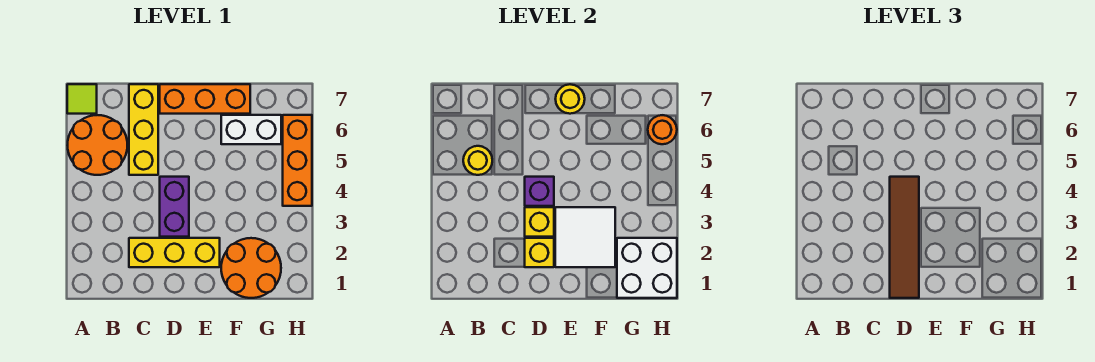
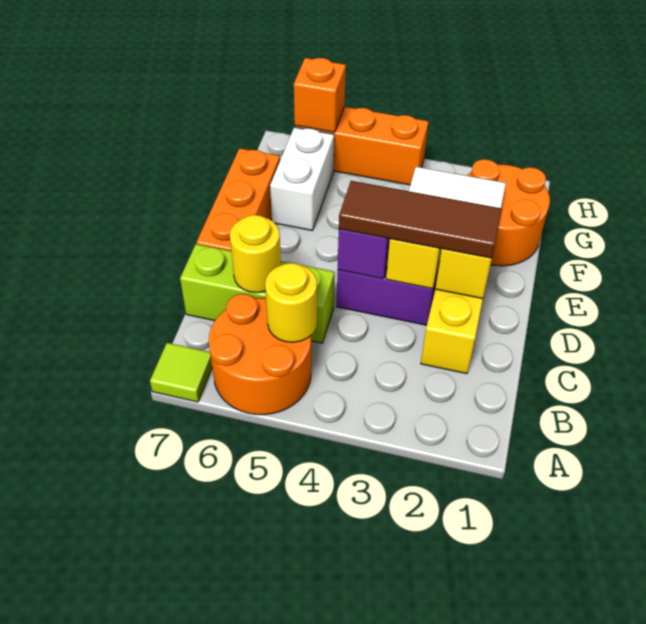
yellow 1x3 brick [129,84,158,175] -> lime 1x3 brick [180,244,335,343]
brown 1x4 tile [890,177,919,298] -> brown 1x3 tile [339,181,502,259]
yellow 1x1 round brick [556,84,585,114] -> yellow 1x1 round brick moved to [230,215,281,293]
white 2x2 brick [617,238,677,298] -> none
orange 1x1 round brick [648,115,677,144] -> orange 1x1 brick [294,58,346,132]

